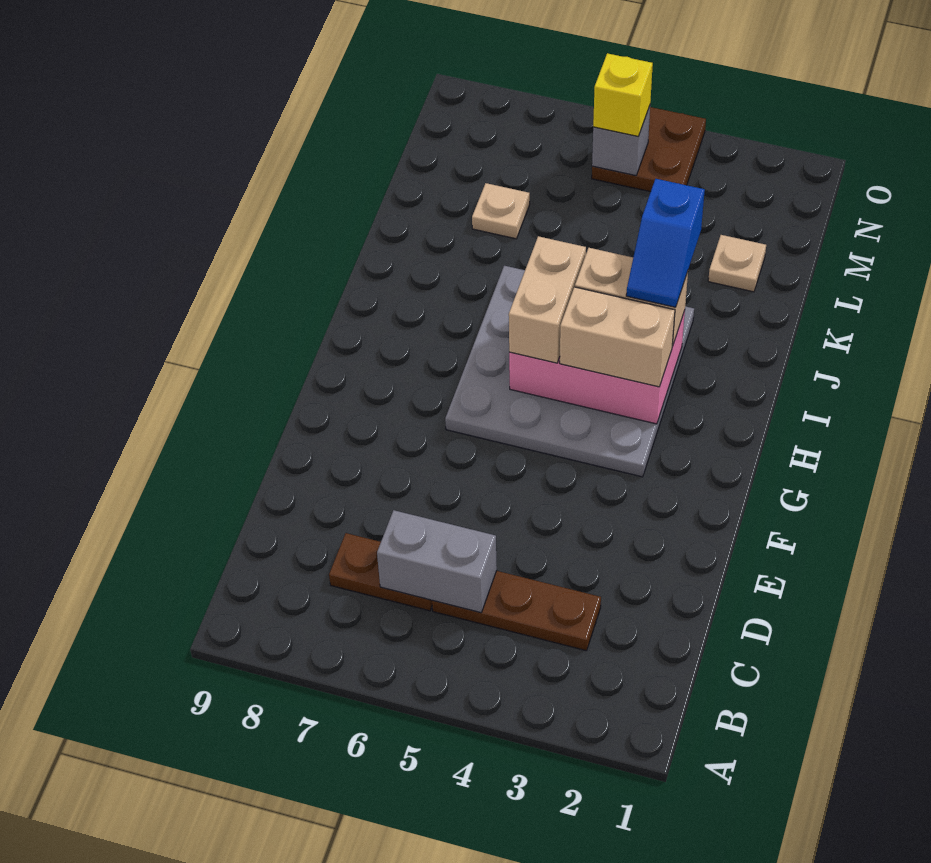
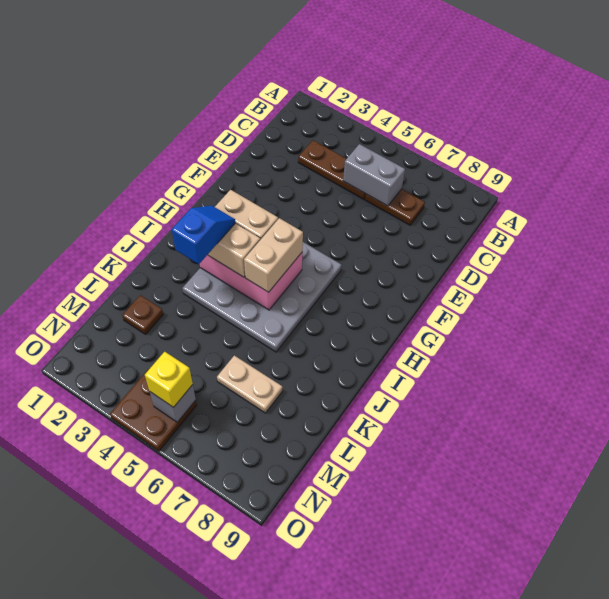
tan 1x1 plate [708,235,766,292] -> brown 1x1 plate [122,295,163,334]
tan 1x1 plate [472,183,530,239] -> tan 1x2 plate [217,356,282,413]

